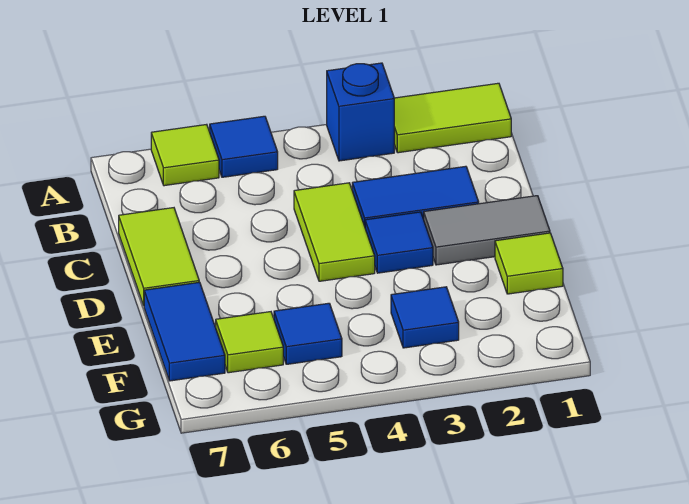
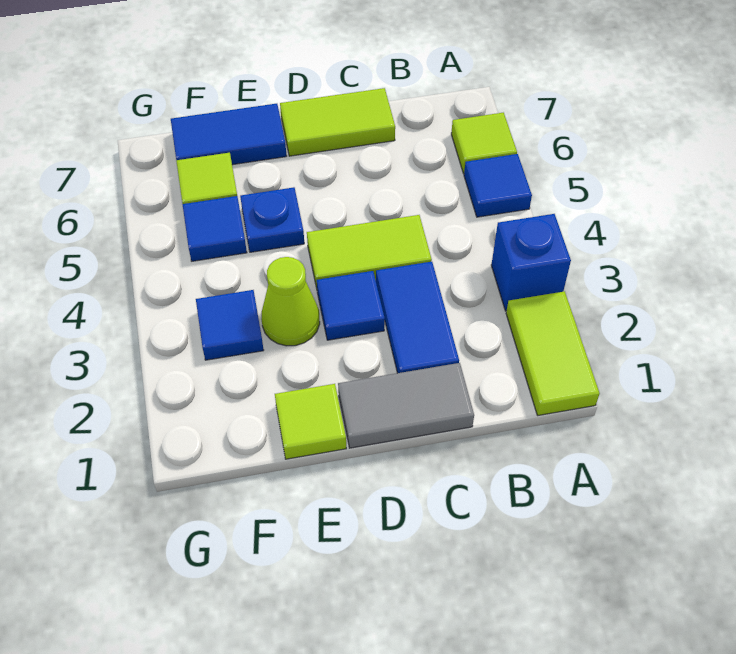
grey 1x2 tile [424,196,550,265] -> grey 1x2 tile turned to [338,363,474,448]
none -> lime 1x1 cone [261,257,320,346]
none -> blue 1x1 plate [240,187,304,252]

